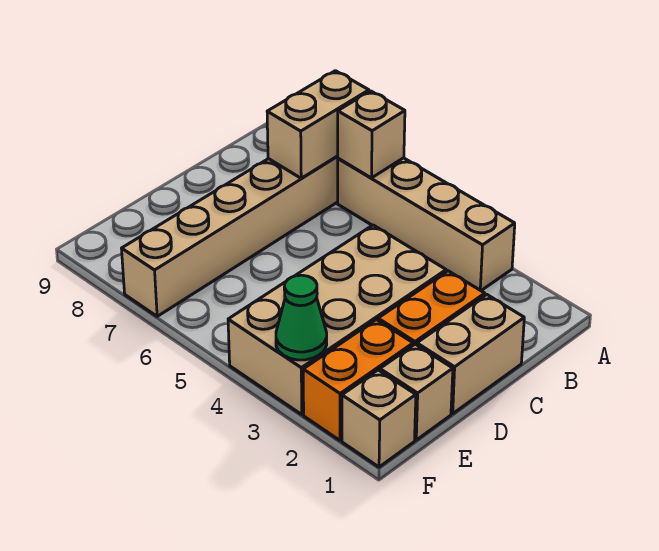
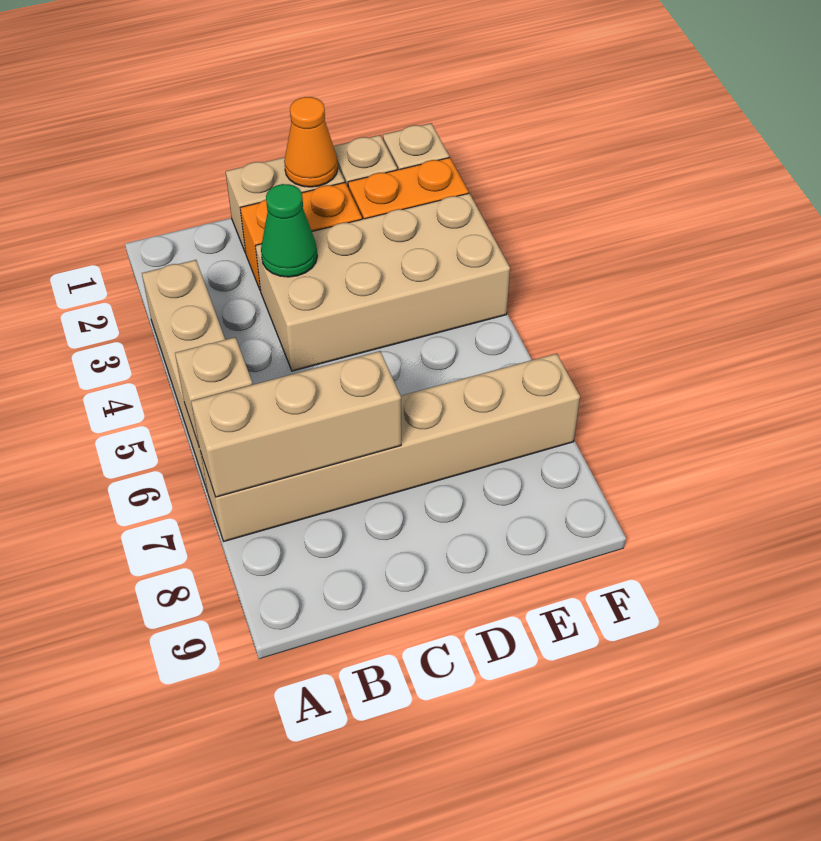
tan 1x2 brick [267,71,369,178] -> tan 1x3 brick [191,351,401,497]
none -> orange 1x1 cone [284,97,338,187]
green 1x1 cone [276,275,327,360] -> green 1x1 cone moved to [261,184,317,277]

